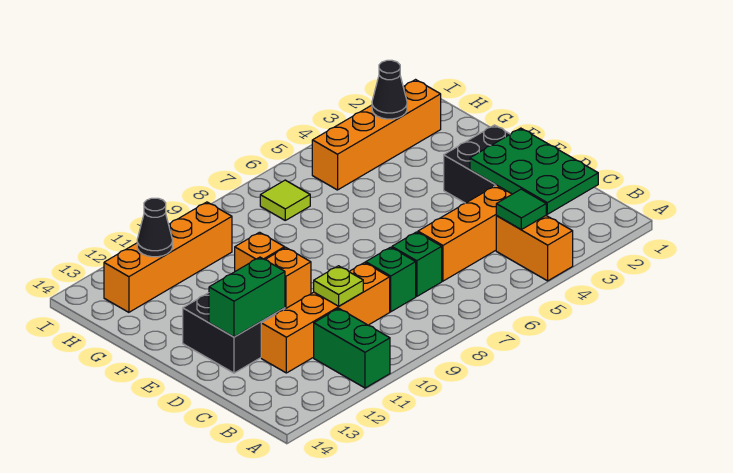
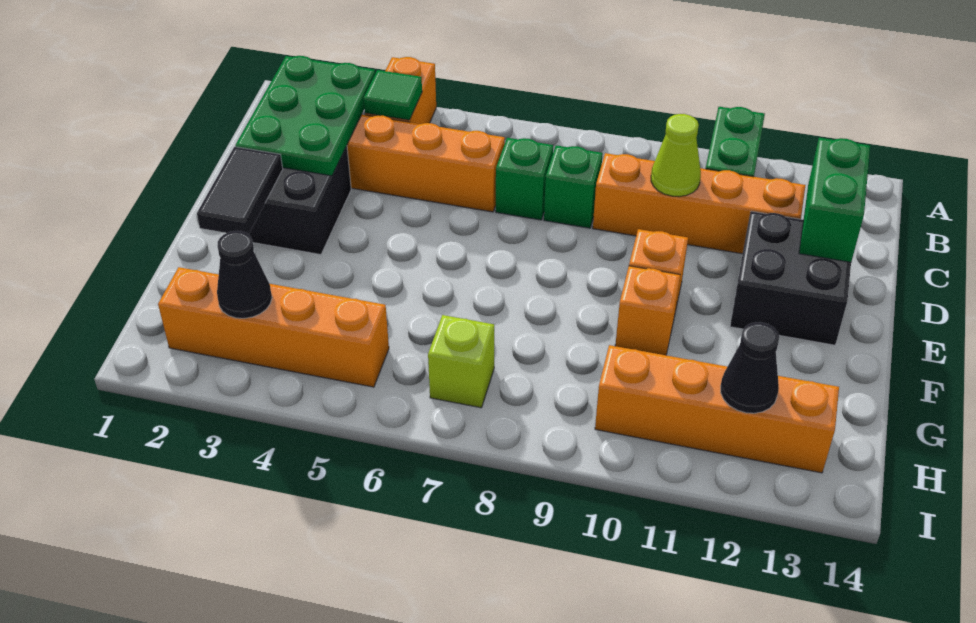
lime 1x1 plate [314,266,363,306] -> lime 1x1 cone [651,114,701,197]
green 1x2 brick [209,257,285,337] -> green 1x2 brick turned to [799,138,870,262]
none -> black 1x2 tile [197,147,283,234]
lime 1x1 tile [260,180,310,220] -> lime 1x1 brick [428,315,494,408]

